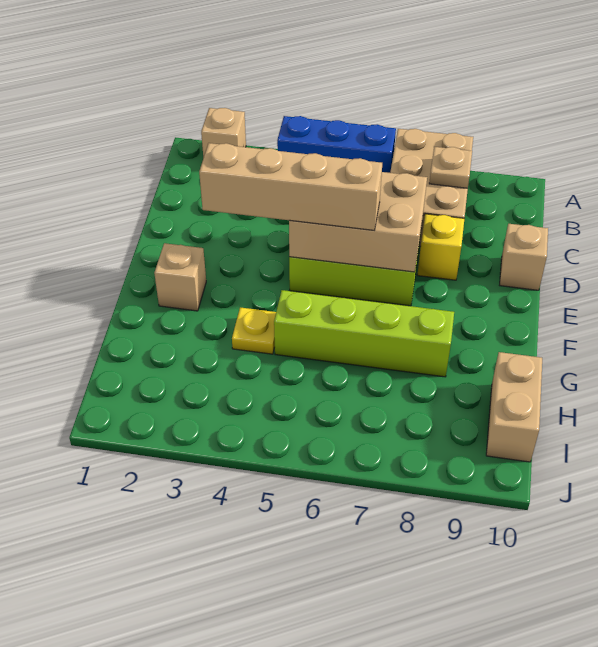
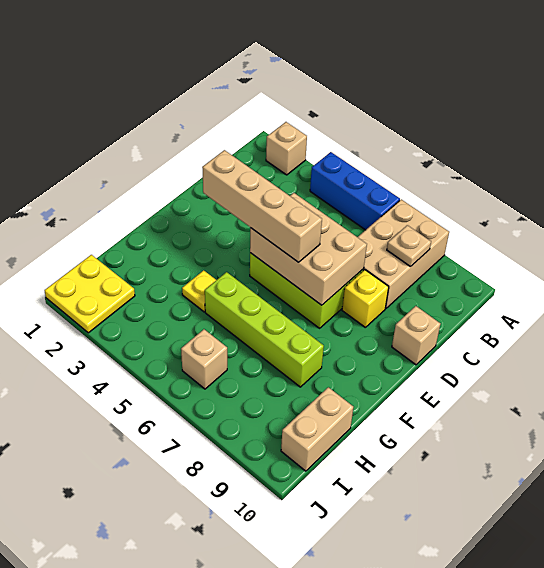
tan 1x1 brick [154,243,206,311] -> tan 1x1 brick moved to [181,329,227,389]
none -> yellow 2x2 plate [45,255,135,333]

